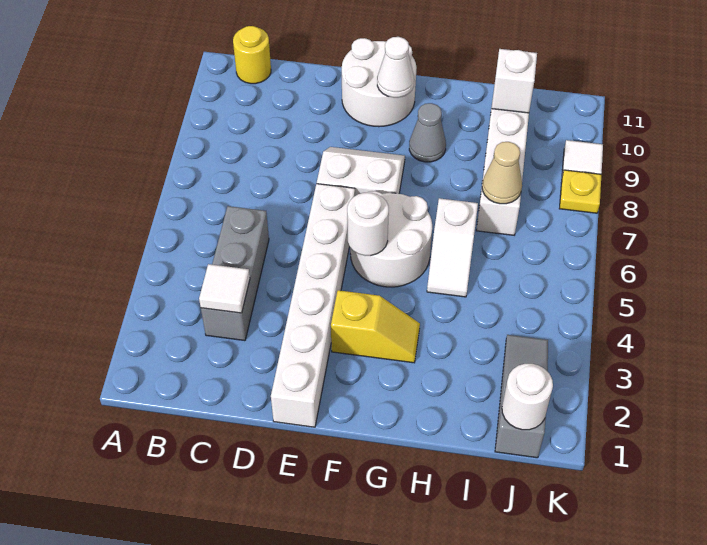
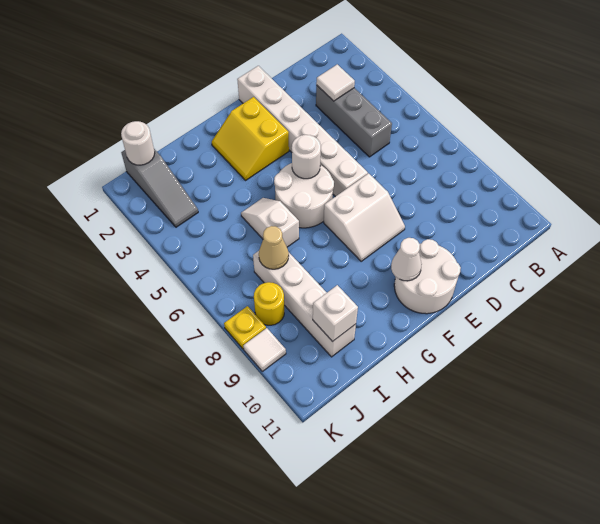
yellow 1x1 round brick [233,26,271,84] -> yellow 1x1 round brick moved to [254,282,284,325]
yellow 1x2 slope [331,290,420,363] -> yellow 2x2 slope [212,97,289,180]
grey 1x1 cone [409,103,446,162] -> none

